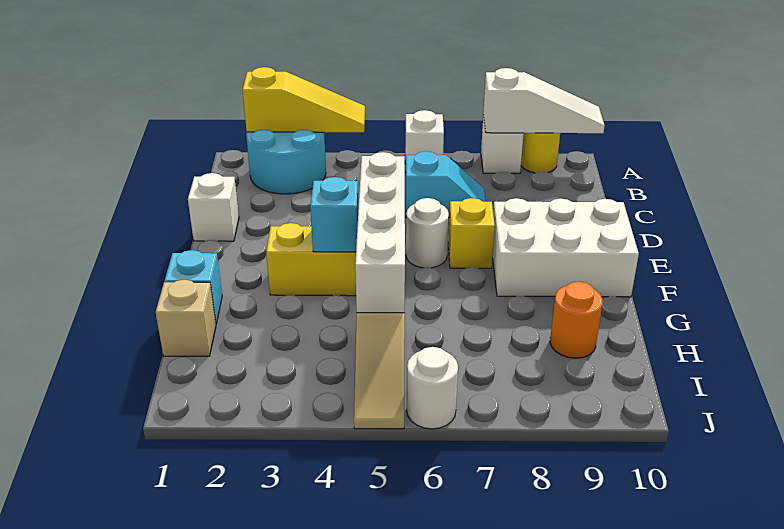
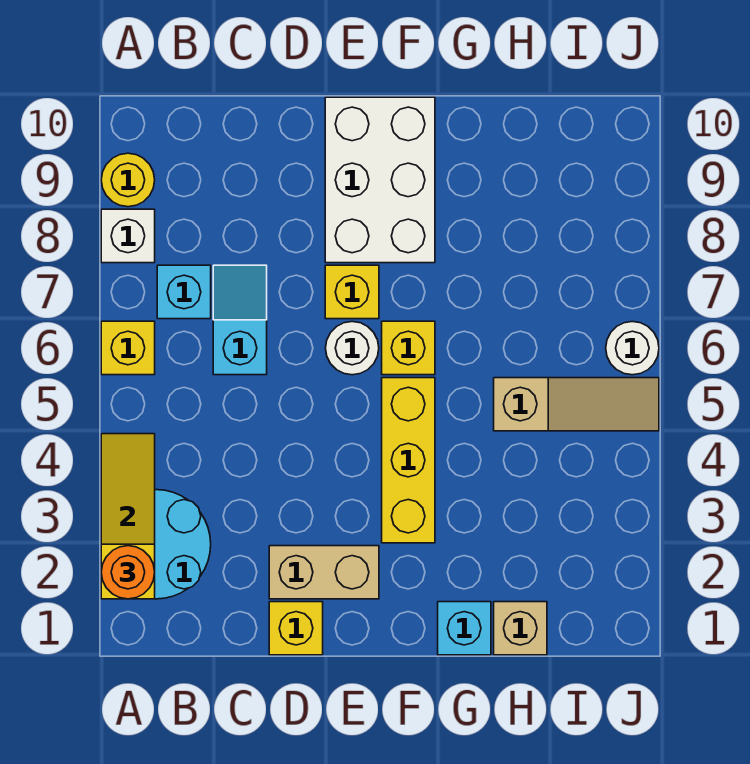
white 1x1 brick [405,110,444,164] -> yellow 1x1 brick [101,321,155,375]
white 1x3 slope [483,68,605,133] -> none
white 1x1 brick [188,173,239,241] -> yellow 1x1 brick [269,602,323,655]
none -> tan 1x2 brick [269,546,379,599]
white 1x4 brick [355,152,405,313] -> none
cyan 1x1 brick [310,177,359,252] -> cyan 1x1 brick moved to [157,265,211,319]
none -> yellow 1x1 brick [382,321,435,375]
orange 1x1 round brick [550,281,603,358] -> orange 1x1 round brick moved to [101,546,155,599]

